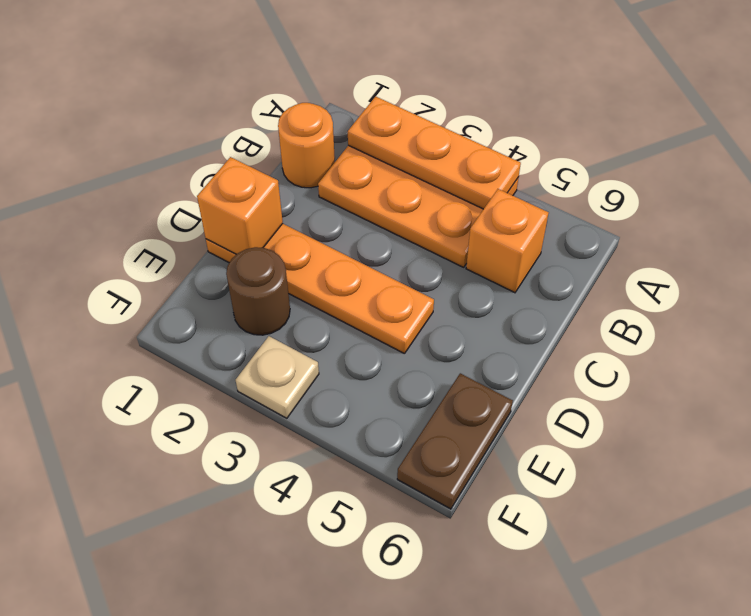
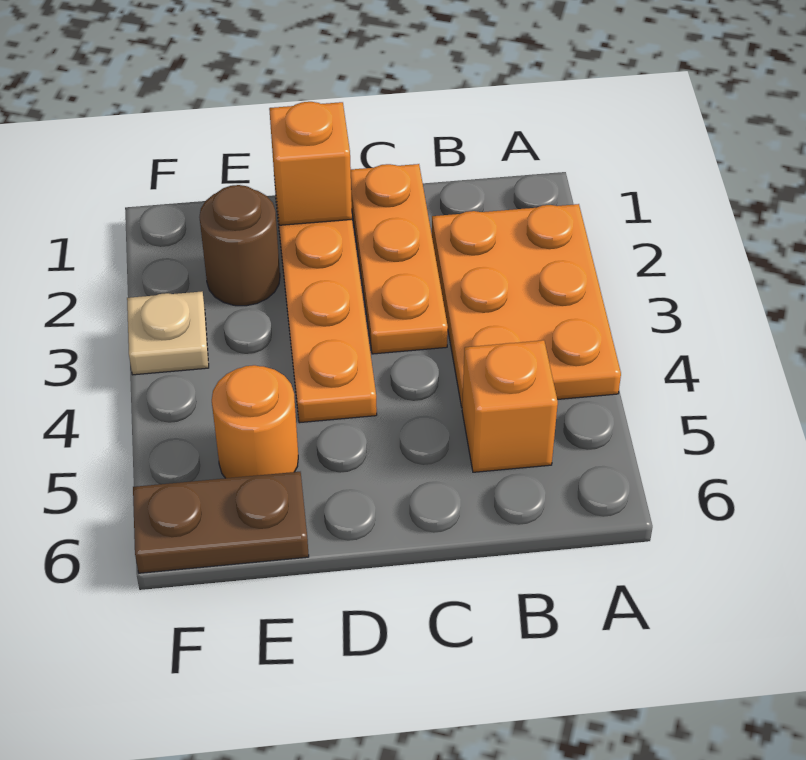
orange 1x3 plate [348,96,521,209] -> orange 1x3 plate moved to [351,164,448,354]
orange 1x1 round brick [278,103,335,188] -> orange 1x1 round brick moved to [212,365,298,478]

